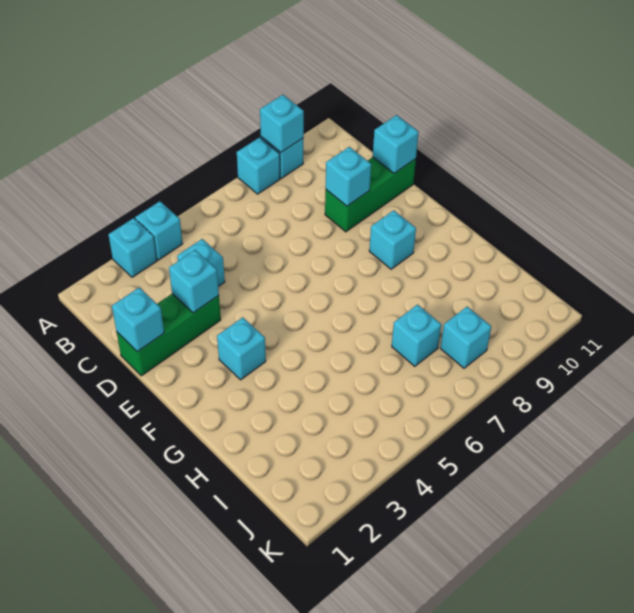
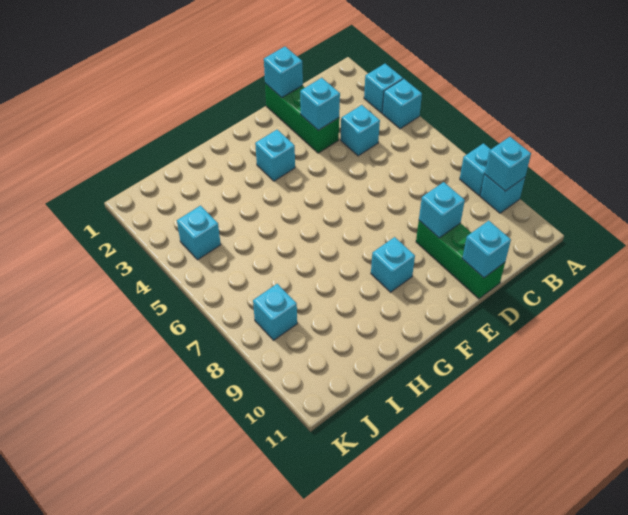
cyan 1x1 brick [392,305,441,366] -> cyan 1x1 brick moved to [177,206,221,260]

